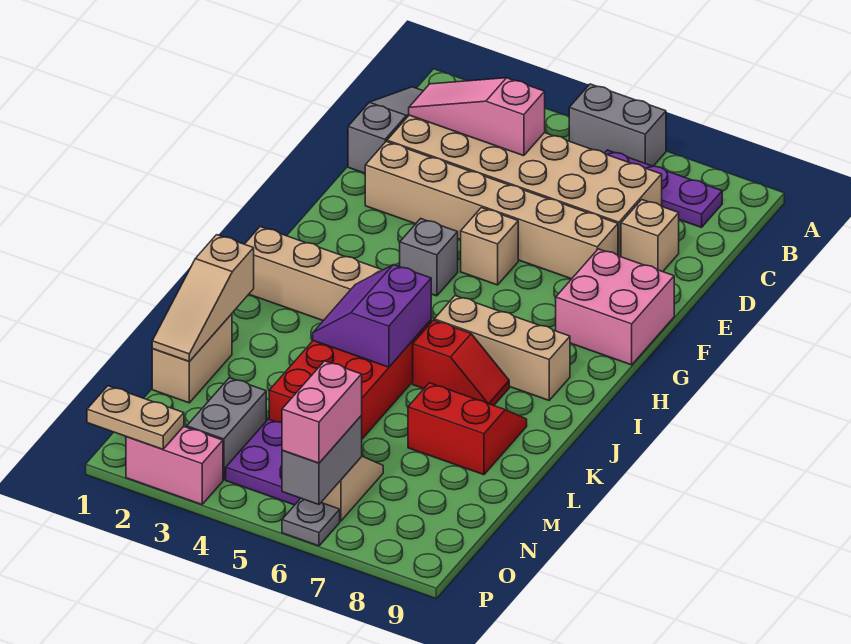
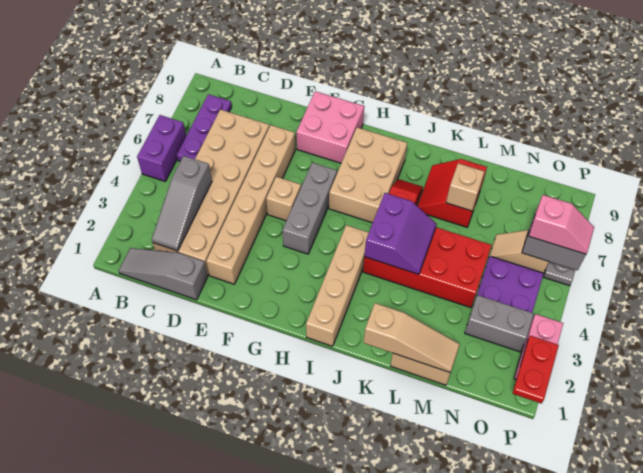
grey 1x2 brick [569,84,666,166] -> purple 1x2 brick [137,115,186,181]
pink 1x3 slope [409,78,545,156] -> grey 1x3 slope [152,156,212,251]
tan 1x1 brick [621,200,679,272] -> tan 1x1 brick moved to [446,163,484,211]
grey 1x1 brick [400,219,458,296] -> grey 1x3 brick [282,163,337,254]
tan 1x3 brick [434,296,570,400] -> tan 2x3 brick [329,127,407,223]
purple 2x2 slope [313,265,431,367] -> purple 2x2 slope turned to [364,193,436,274]
pink 1x2 brick [282,361,362,463] -> pink 1x2 slope [529,195,594,254]
tan 1x2 plate [87,386,184,449] -> red 1x2 plate [513,336,559,404]

